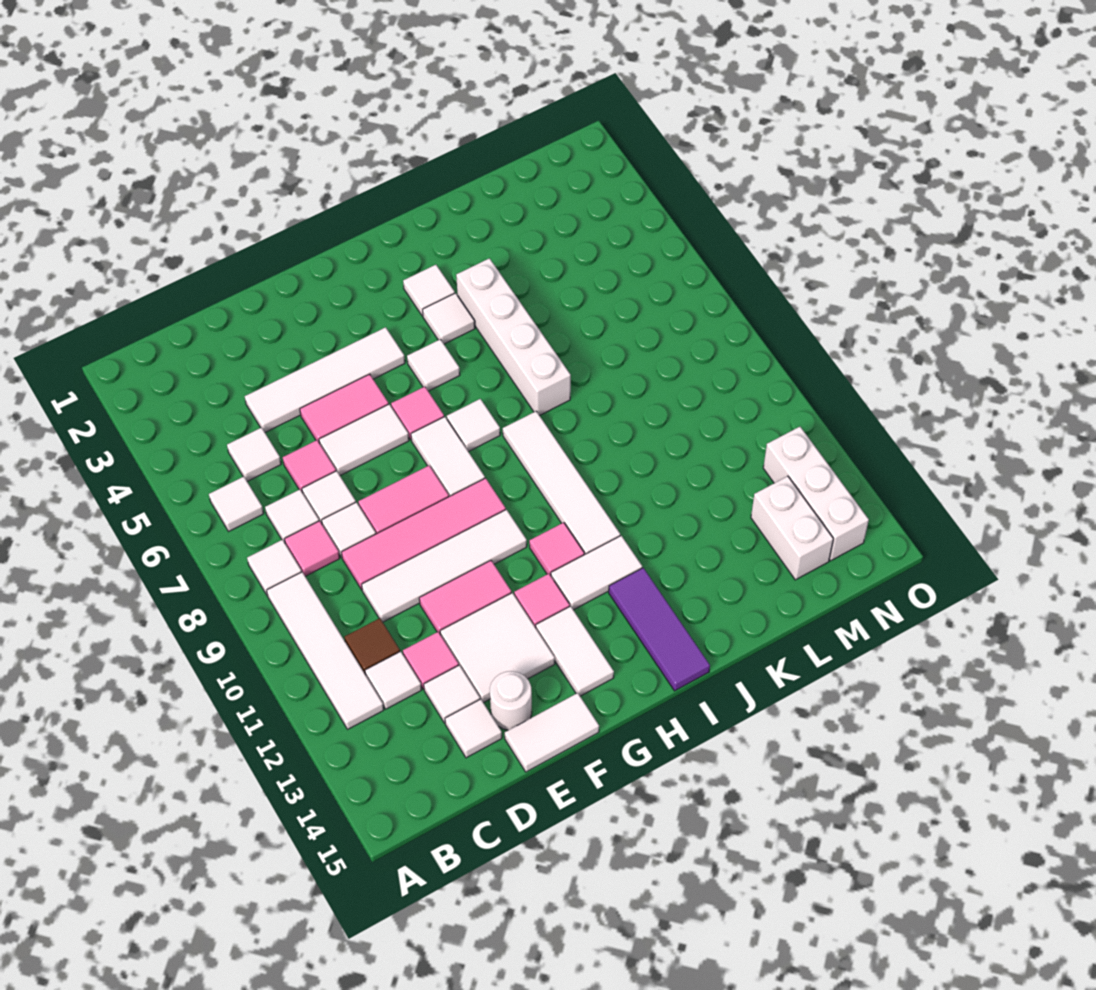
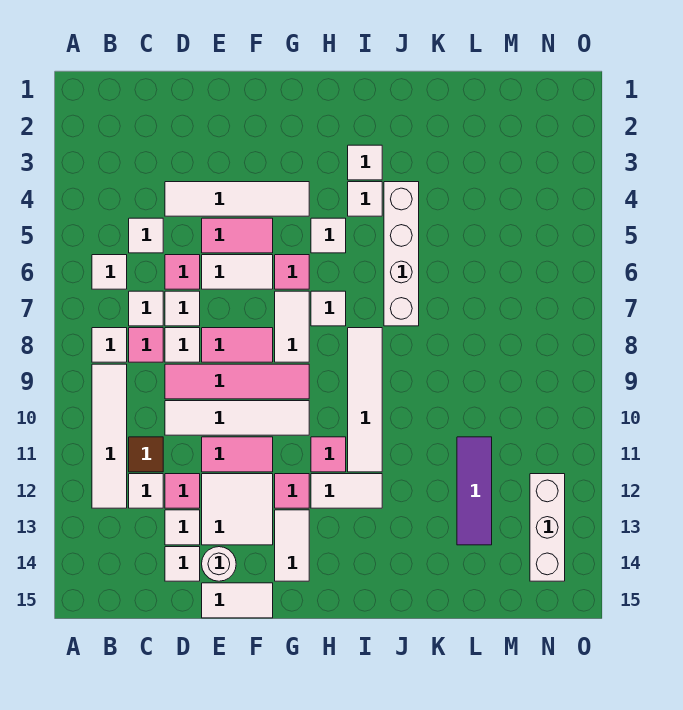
purple 1x3 tile [609,568,710,691] -> purple 1x3 tile moved to [457,437,492,545]
white 1x2 brick [751,476,833,580] -> none

